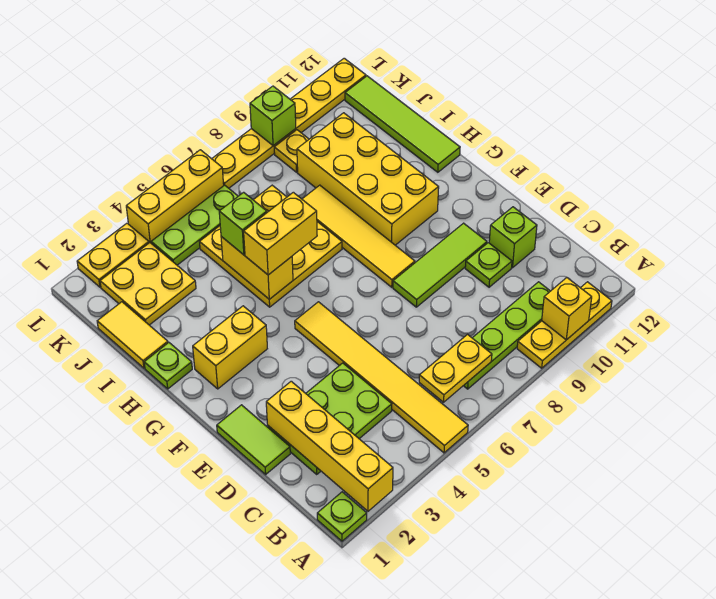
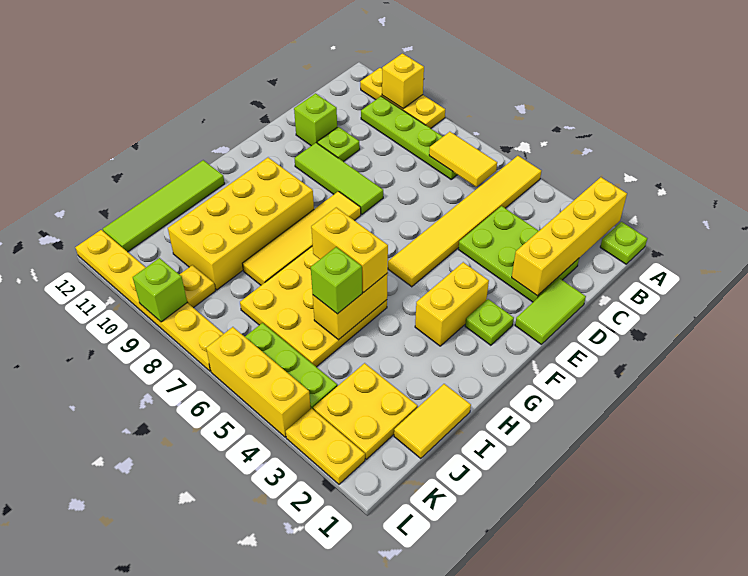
yellow 1x2 plate [419,335,492,402] -> yellow 1x2 tile [429,132,497,187]
yellow 1x2 brick [193,306,267,389] -> yellow 1x2 brick turned to [415,262,489,346]
lime 1x1 plate [144,343,192,389] -> lime 1x1 plate moved to [465,299,514,345]

